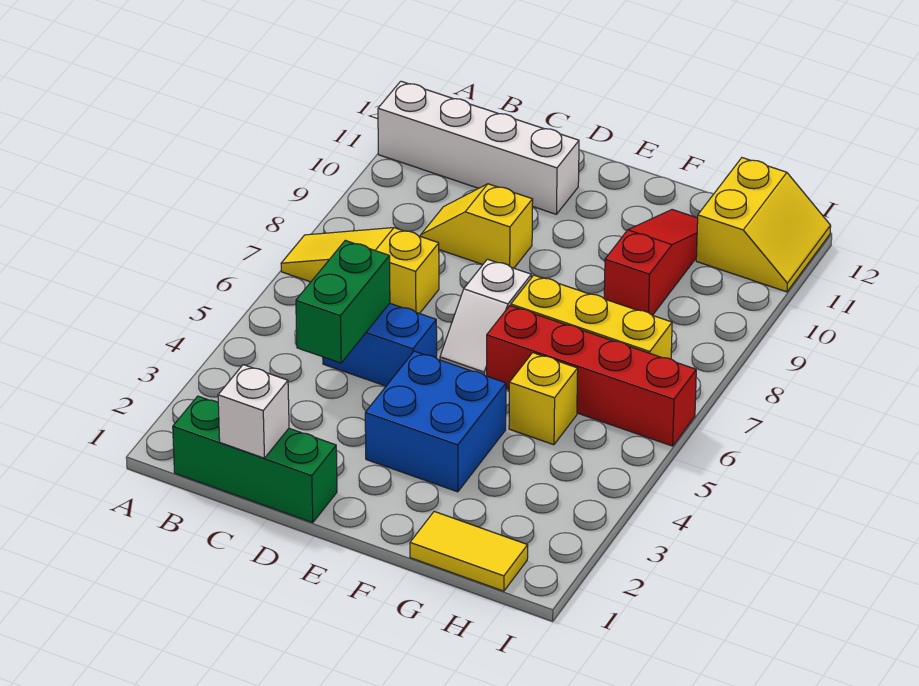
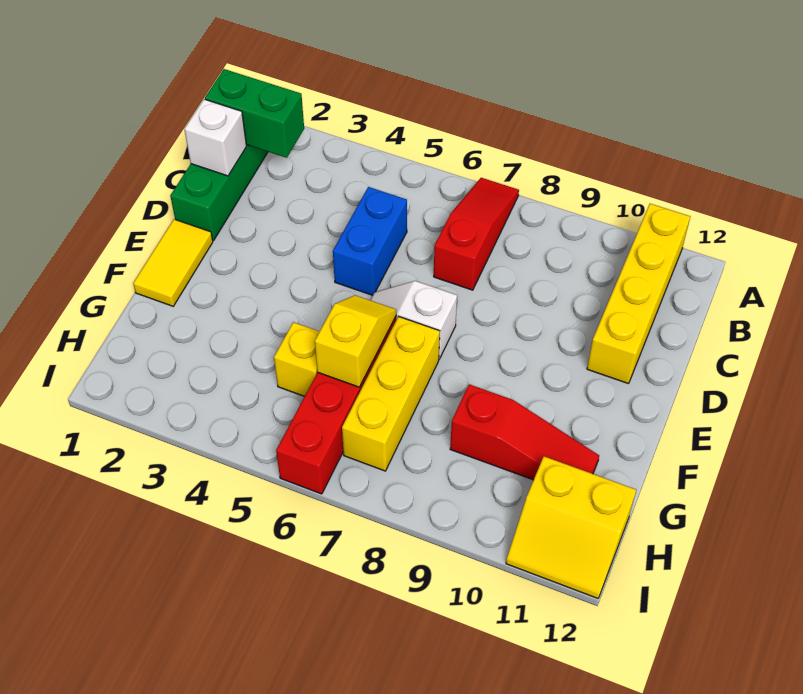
yellow 1x3 slope [281,228,439,314] -> red 1x3 slope [434,178,519,290]
white 1x4 brick [378,81,579,214] -> yellow 1x4 brick [587,204,690,384]
green 1x2 brick [296,240,390,363] -> green 1x2 brick moved to [205,69,304,158]
yellow 1x2 slope [421,184,533,268] -> yellow 1x2 slope moved to [315,295,396,387]
blue 2x2 brick [365,351,506,492] -> none
yellow 1x2 tile [410,511,528,591] -> yellow 1x2 tile moved to [133,219,213,306]

